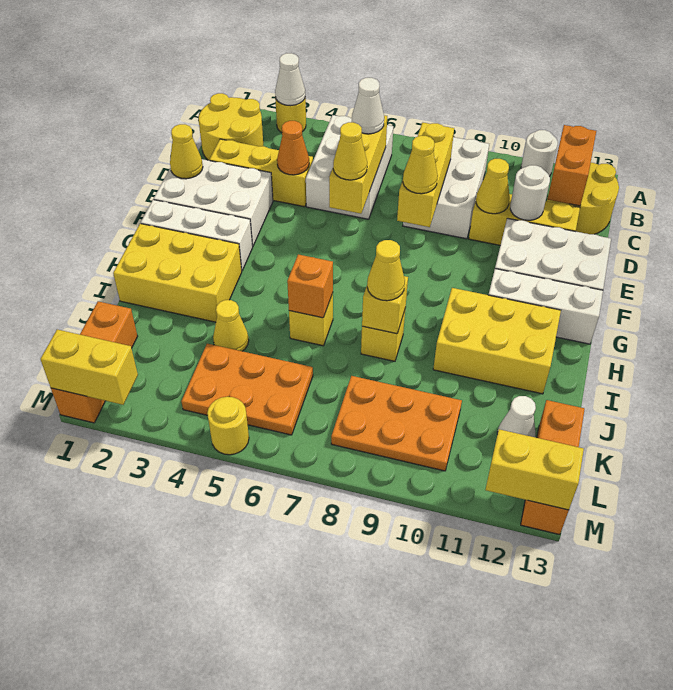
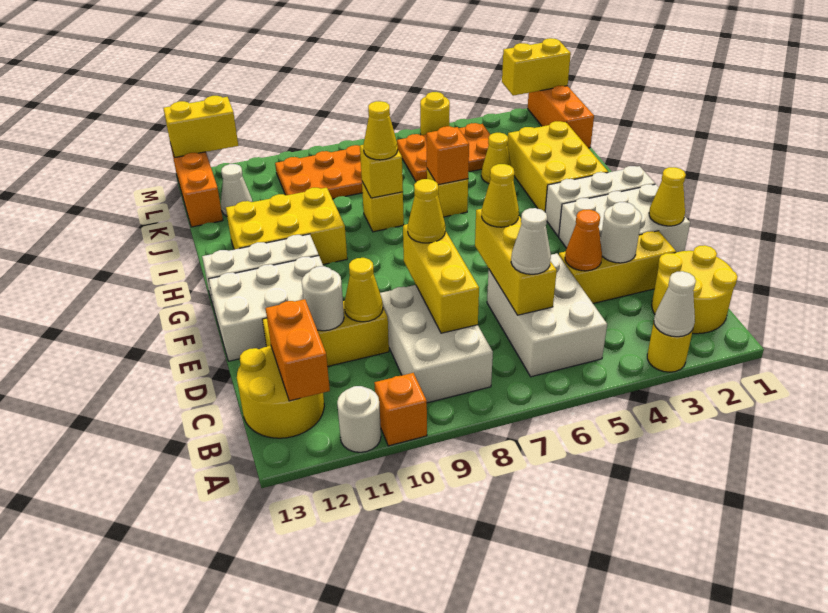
none -> orange 1x1 brick [374,373,427,446]
none -> white 1x1 round brick [601,202,642,263]
yellow 2x3 brick [113,224,242,322] -> yellow 2x3 brick turned to [507,121,608,212]

